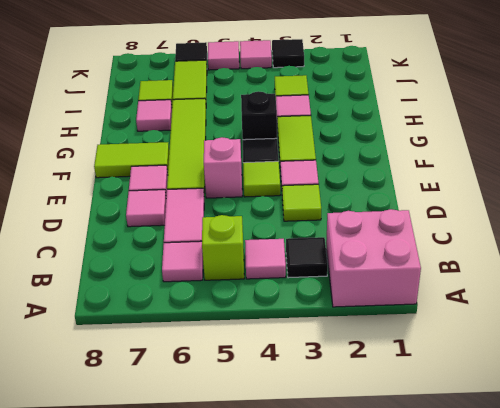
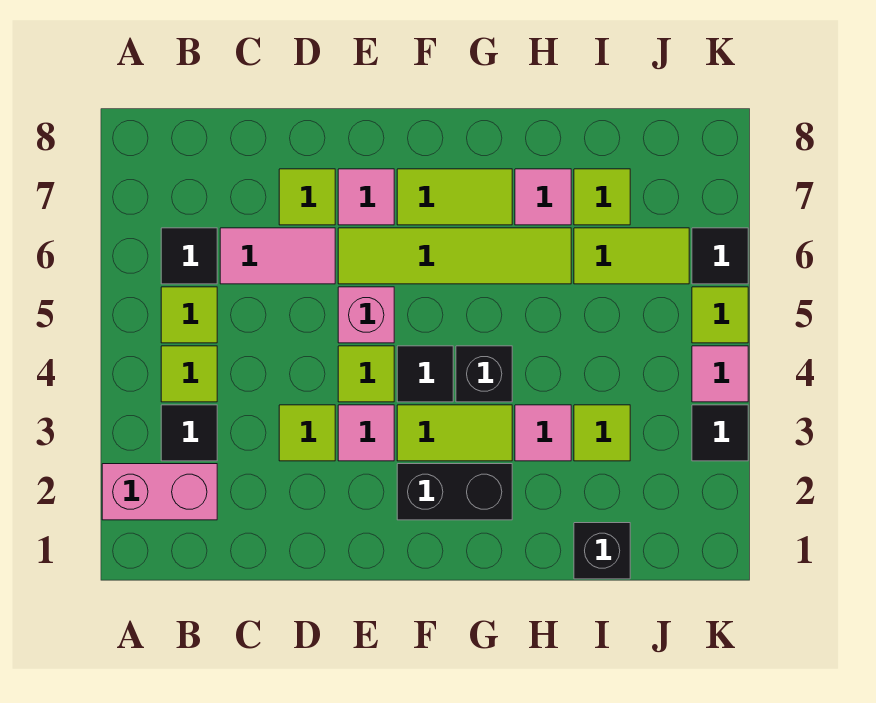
pink 2x2 brick [326,209,421,307] -> pink 1x2 brick [102,464,217,520]
pink 1x1 tile [245,239,286,279] -> lime 1x1 tile [161,346,217,402]
lime 1x1 brick [202,215,244,280] -> lime 1x1 tile [161,287,217,343]
pink 1x1 tile [162,241,203,282] -> black 1x1 tile [161,228,217,284]
pink 1x1 tile [126,190,166,227] -> lime 1x1 tile [279,169,335,225]
none -> black 1x2 brick [397,464,512,520]
lime 1x2 tile [94,142,169,178] -> lime 1x2 tile turned to [397,169,512,225]
none -> black 1x1 brick [574,523,630,579]
pink 1x1 tile [208,41,239,70] -> lime 1x1 tile [692,287,748,343]

